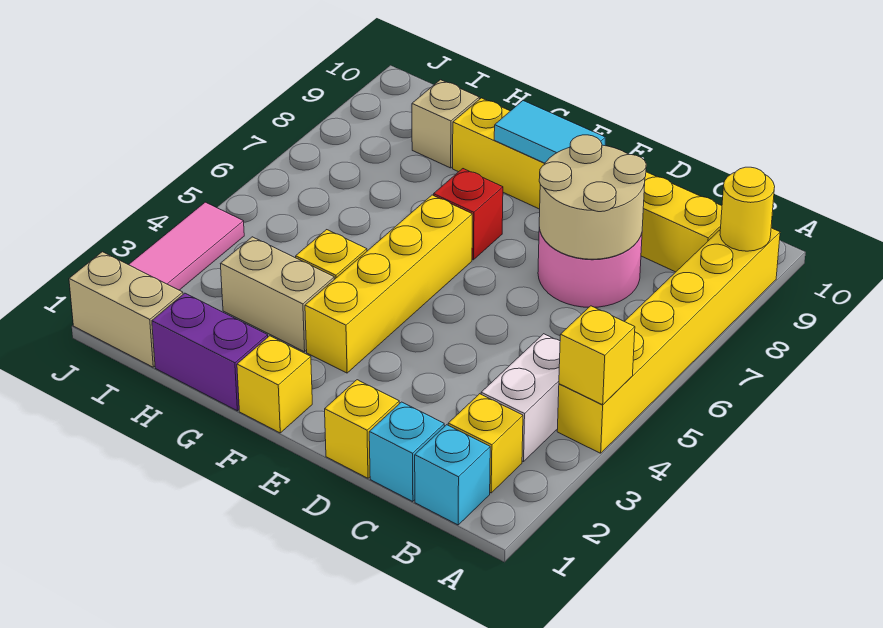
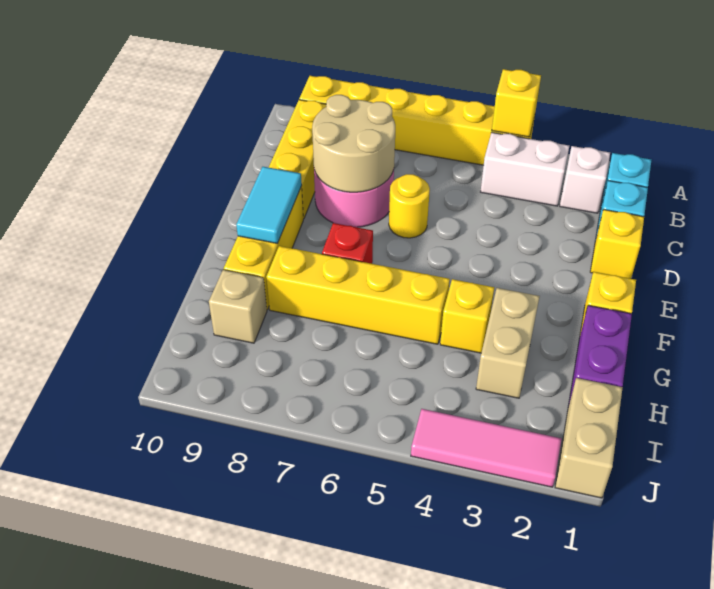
yellow 1x1 round brick [720,167,775,251] -> yellow 1x1 round brick moved to [389,174,430,238]
yellow 1x1 brick [448,394,523,493] -> white 1x1 brick [560,146,610,213]
yellow 1x4 brick [305,195,472,373] -> yellow 1x4 brick moved to [266,246,450,344]

